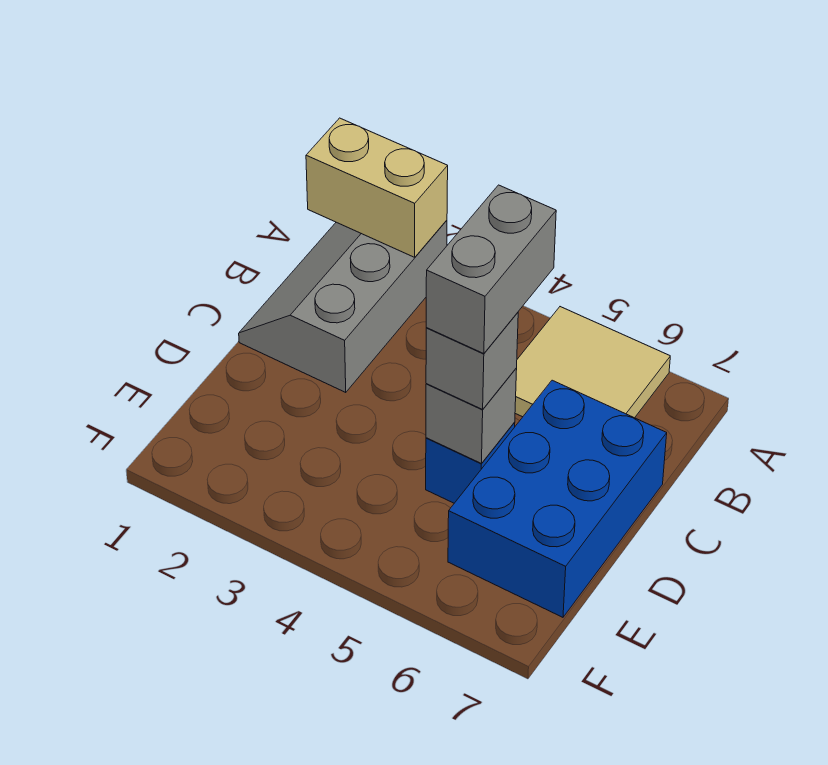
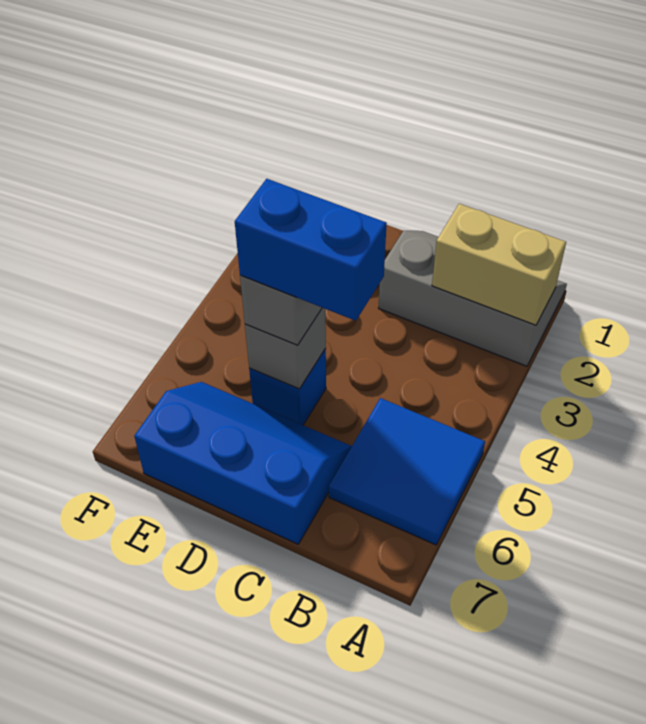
tan 1x2 brick [306,118,448,257] -> tan 1x2 brick turned to [432,204,566,325]
tan 2x2 tile [515,307,670,418] -> blue 2x2 tile [329,398,485,545]
grey 1x2 brick [426,185,556,354] -> blue 1x2 brick [235,179,387,321]
blue 2x3 brick [448,380,667,617] -> blue 2x3 slope [134,382,352,544]

